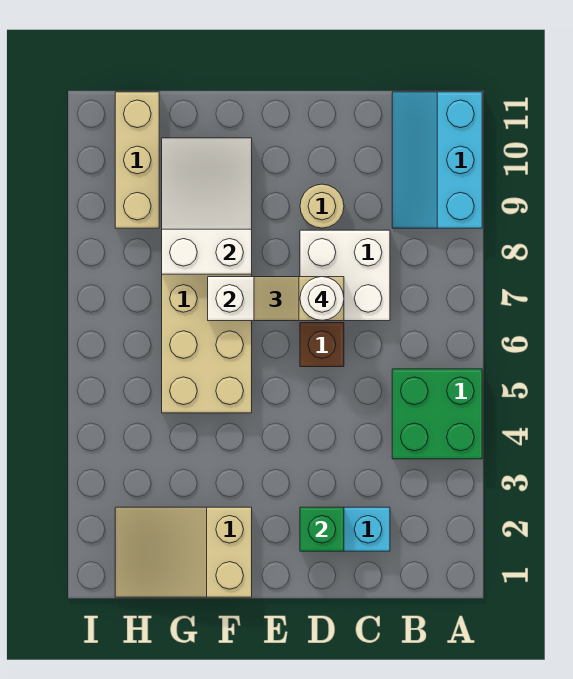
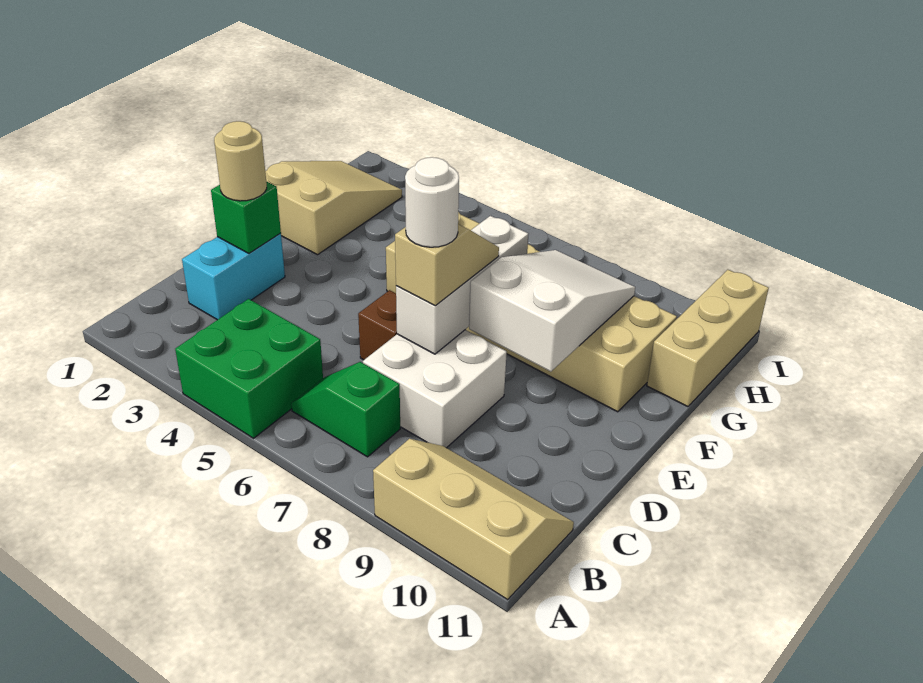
cyan 2x3 slope [392,92,482,228] -> tan 2x3 slope [373,439,574,600]
none -> green 1x2 slope [291,362,400,457]
tan 1x1 round brick [300,184,344,228] -> tan 1x1 round brick moved to [214,121,267,201]
white 2x3 slope [162,138,252,274] -> white 2x3 slope turned to [469,250,635,372]
tan 1x3 brick [115,92,159,228] -> tan 1x3 brick turned to [647,270,769,407]

